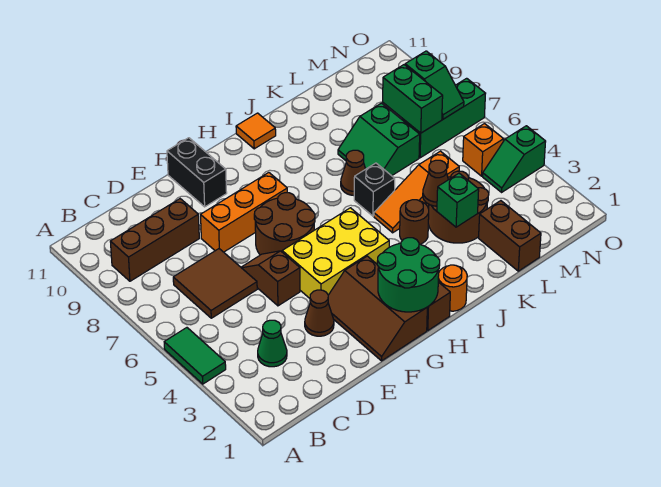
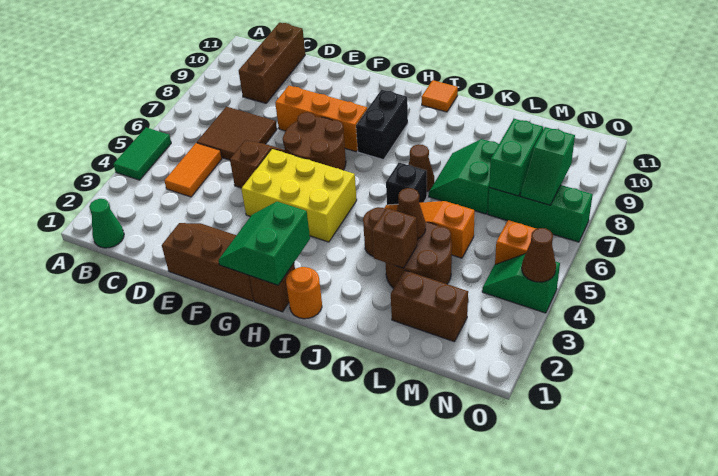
brown 1x3 brick [110,199,199,281] -> brown 1x3 brick turned to [239,23,305,103]
green 1x1 cone [258,320,287,367] -> green 1x1 cone moved to [89,199,124,248]
none -> orange 1x2 tile [164,143,222,197]
brown 1x1 cone [305,290,334,336] -> brown 1x1 cone moved to [522,228,556,282]
brown 2x3 slope [328,256,427,361] -> brown 2x3 slope turned to [162,223,254,301]
black 1x2 brick [167,138,227,207] -> black 1x2 brick moved to [356,90,408,160]
green 2x2 round brick [377,238,440,312] -> green 2x2 slope [218,202,310,285]
green 1x1 brick [437,173,479,227] -> brown 1x1 brick [372,208,417,268]
brown 1x2 brick [479,201,541,271] -> brown 1x2 brick turned to [391,270,468,342]

